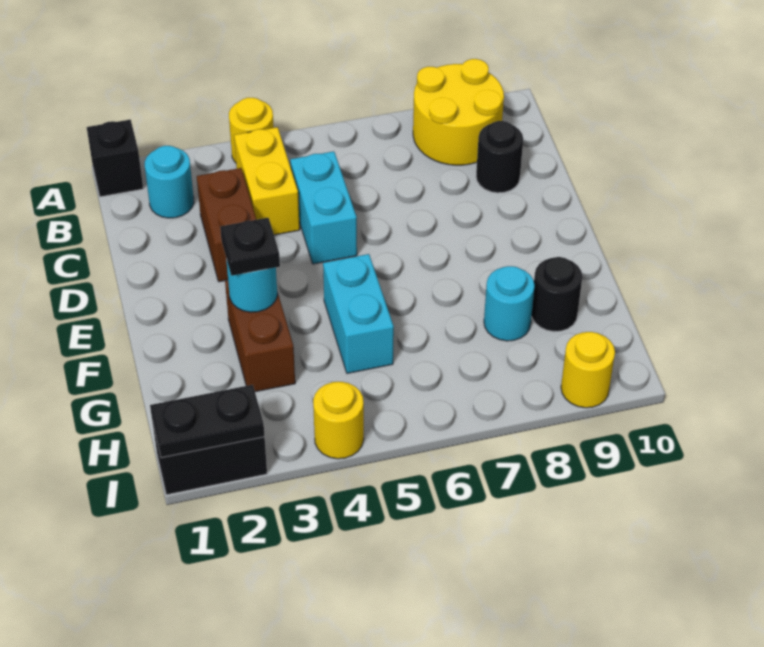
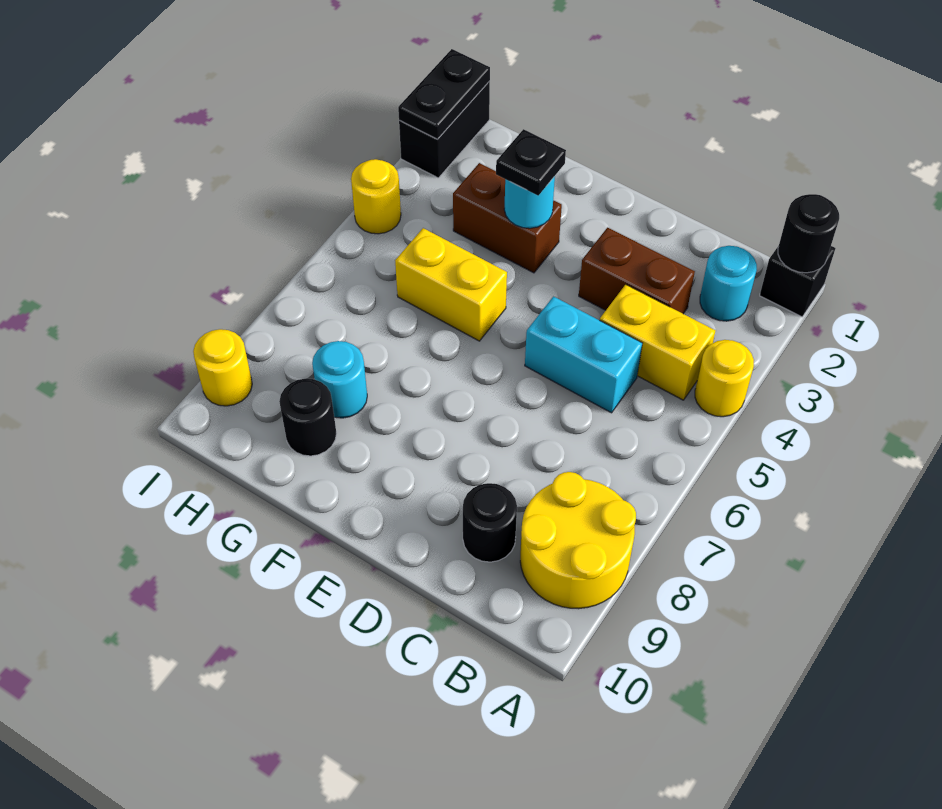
none -> black 1x1 round brick [778,194,839,273]
cyan 1x2 brick [323,254,394,373] -> yellow 1x2 brick [395,228,507,341]

